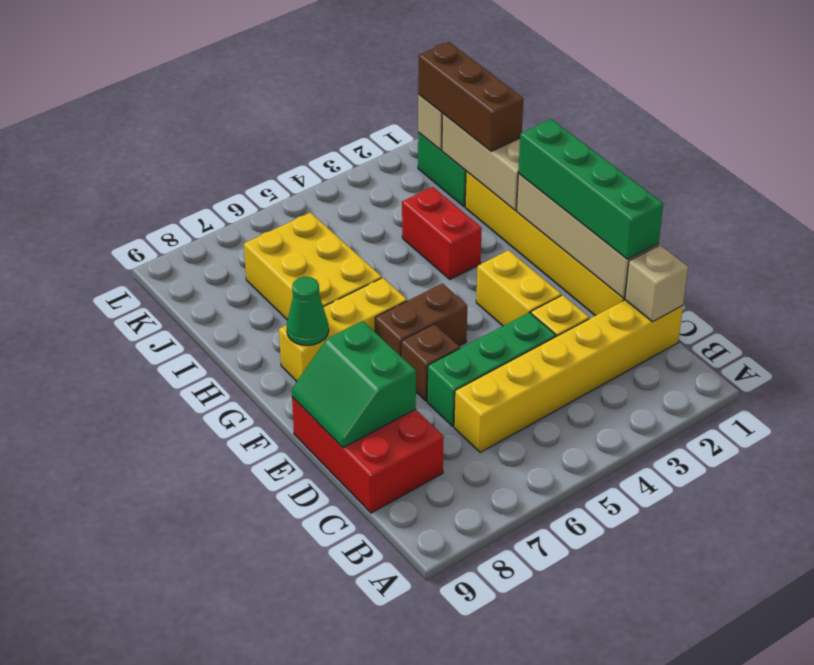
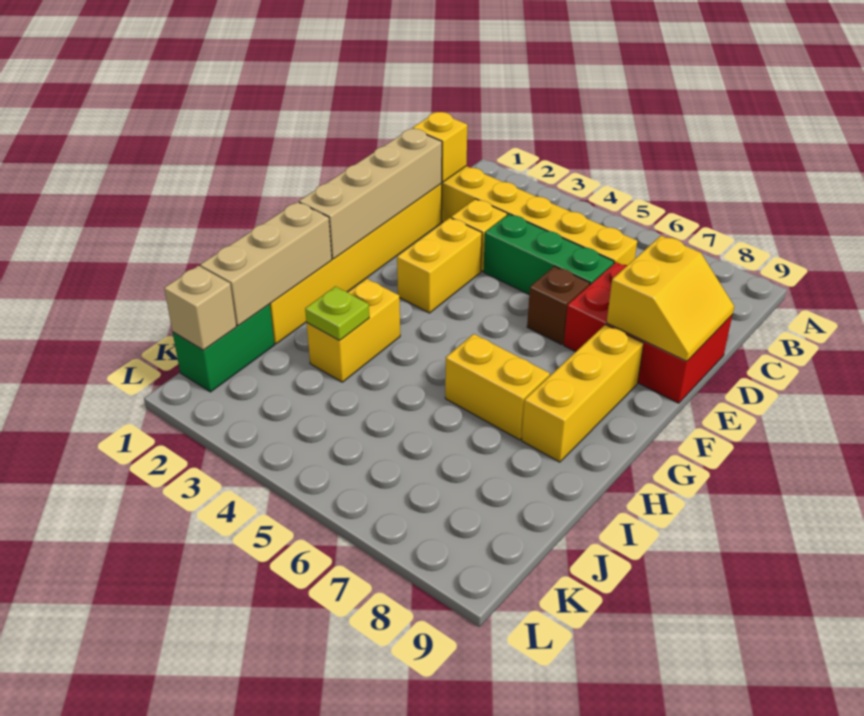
tan 1x1 brick [625,245,688,322] -> yellow 1x1 brick [413,112,467,182]
red 2x3 brick [292,397,444,513] -> red 2x3 brick turned to [564,262,732,403]
green 1x4 brick [518,119,663,259] -> none
green 2x2 slope [292,321,416,448] -> yellow 2x2 slope [607,236,734,361]
brown 1x2 brick [375,283,467,356] -> none
yellow 1x3 brick [279,278,407,381] -> yellow 1x3 brick turned to [522,325,644,462]
green 1x1 cone [287,277,329,346] -> none
red 1x2 brick [402,187,482,279] -> yellow 1x2 brick [307,279,400,382]
yellow 2x3 brick [244,213,382,320] -> yellow 1x2 brick [445,334,550,440]
brown 1x3 brick [418,42,524,151] -> none
none -> lime 1x1 plate [305,287,369,340]

